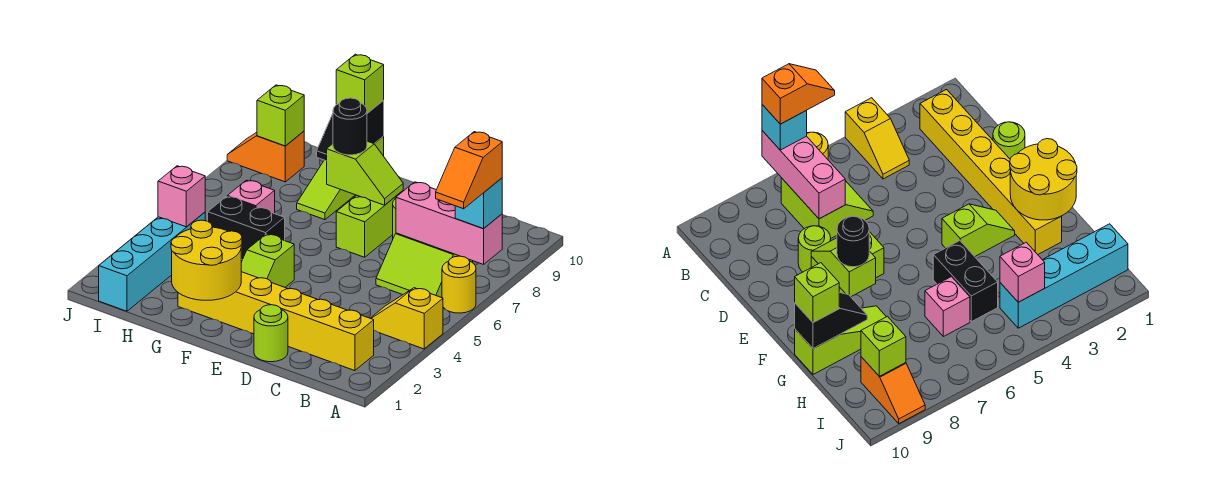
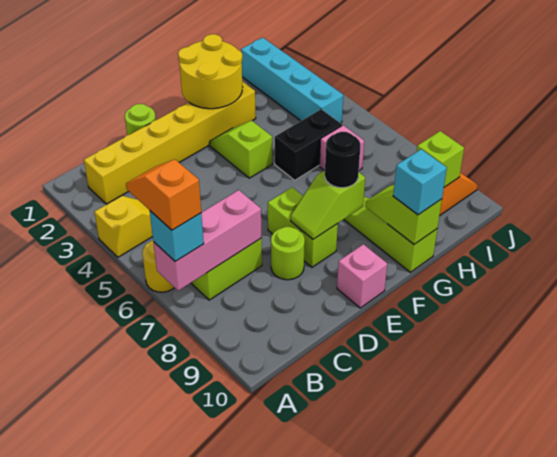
black 1x2 slope [317,101,384,161] -> lime 1x2 slope [365,185,442,244]
lime 1x1 brick [336,54,384,113] -> cyan 1x1 brick [393,149,447,215]
pink 1x1 brick [158,166,205,227] -> pink 1x1 brick moved to [337,244,387,308]

